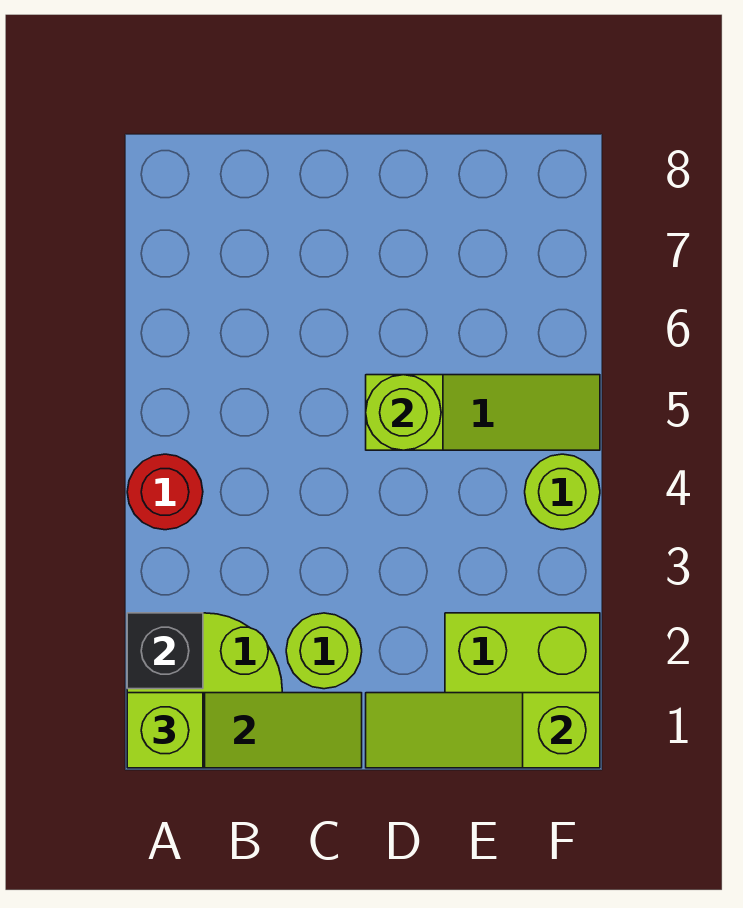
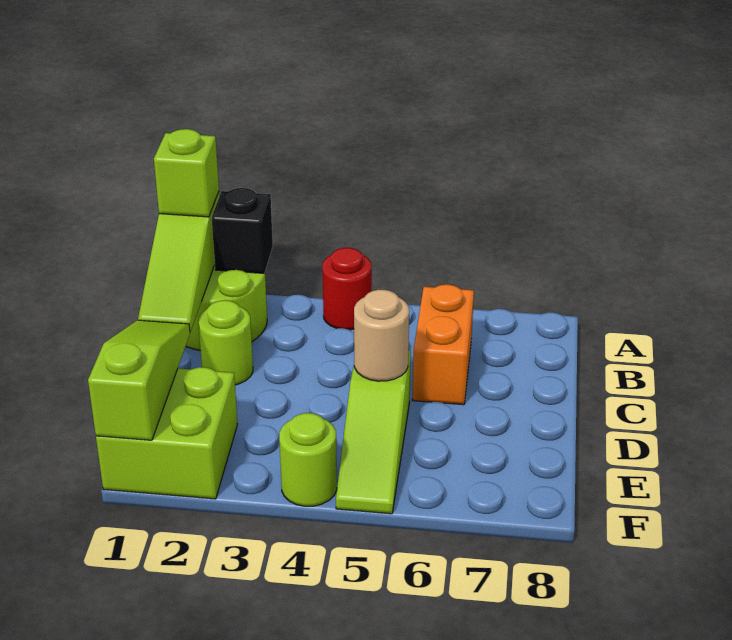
none -> orange 1x2 brick [412,284,474,405]
lime 1x1 round brick [366,375,441,450] -> tan 1x1 round brick [354,290,409,381]

